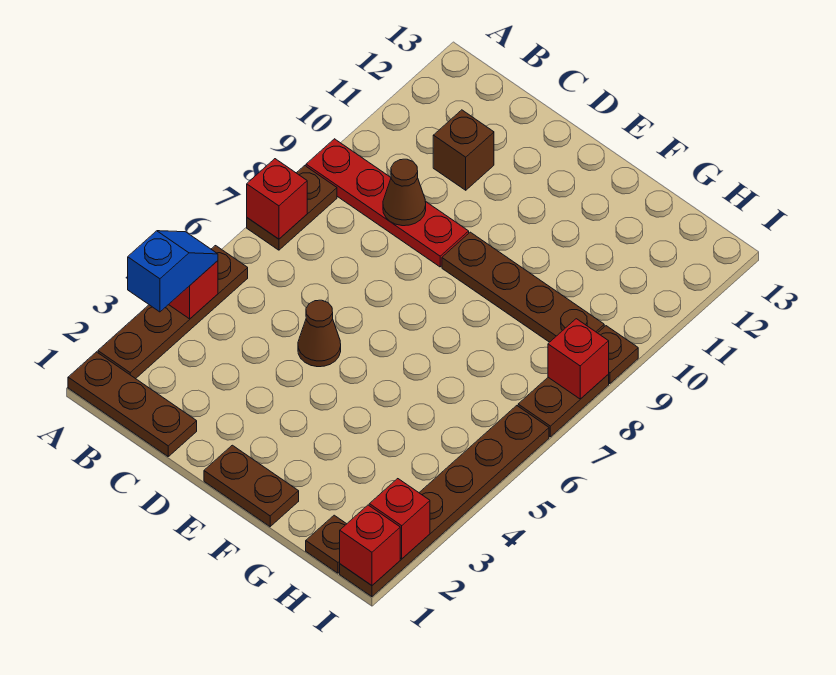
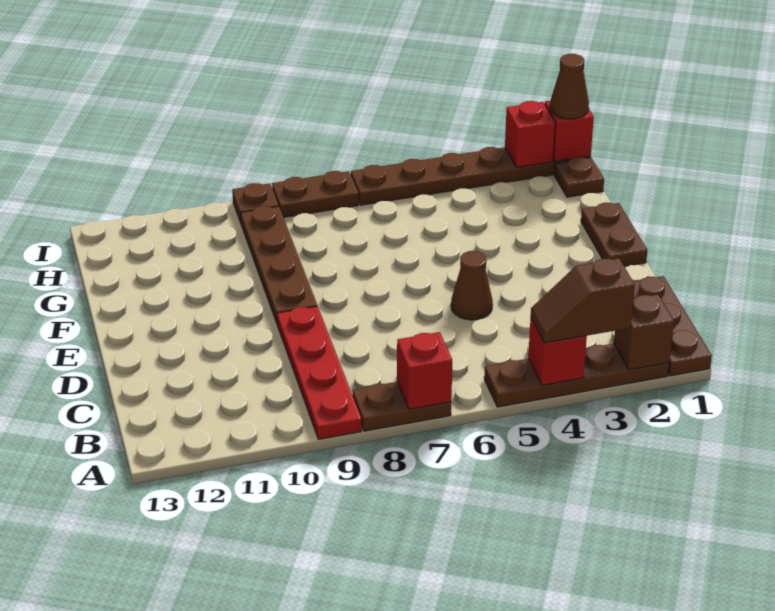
blue 1x2 slope [128,231,218,312] -> brown 1x2 slope [531,258,635,343]
brown 1x1 cone [383,159,426,226] -> brown 1x1 cone moved to [550,54,589,119]
brown 1x1 brick [433,110,494,190] -> brown 1x1 brick moved to [614,294,674,370]
red 1x1 brick [548,319,609,399] -> none

